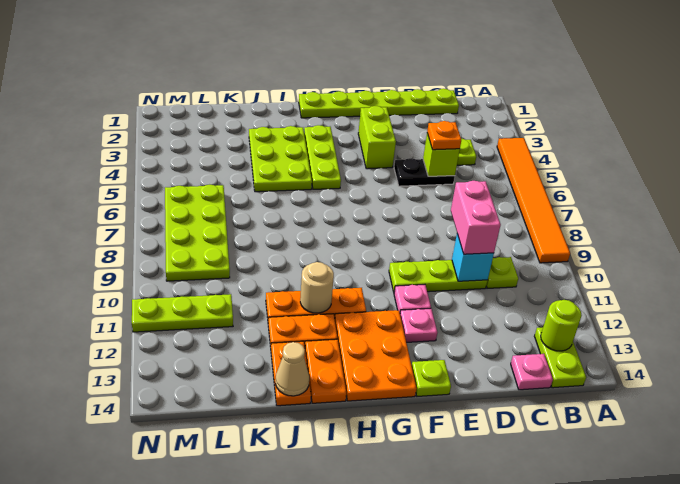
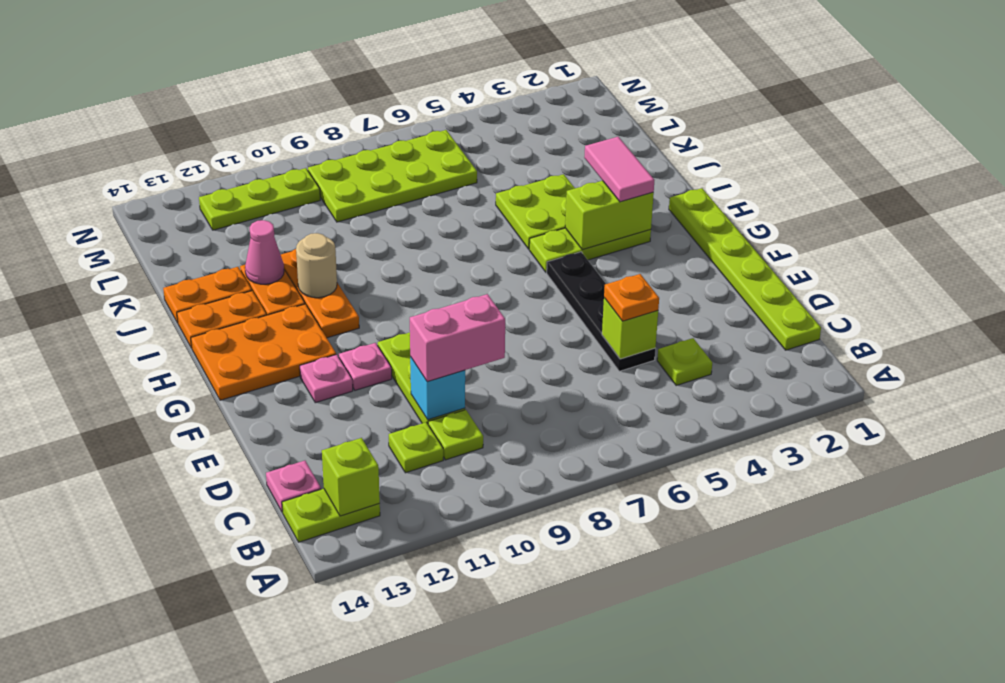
orange 1x6 tile [497,138,570,263] -> none
lime 1x1 round brick [541,300,582,351] -> lime 1x1 brick [322,438,380,516]
black 1x2 plate [394,158,455,186] -> black 1x4 plate [547,252,655,371]
lime 1x2 brick [358,106,396,169] -> lime 1x2 brick moved to [565,181,654,250]
lime 1x1 plate [412,360,451,396] -> lime 1x1 plate moved to [389,422,443,473]
none -> pink 1x2 tile [584,137,654,202]
lime 2x3 plate [249,126,312,192] -> lime 2x2 plate [496,174,575,249]
none -> pink 1x1 cone [245,220,284,284]
tan 1x1 cone [275,342,309,396] -> none
lime 1x3 plate [132,294,233,332] -> lime 1x3 plate turned to [199,168,320,230]

